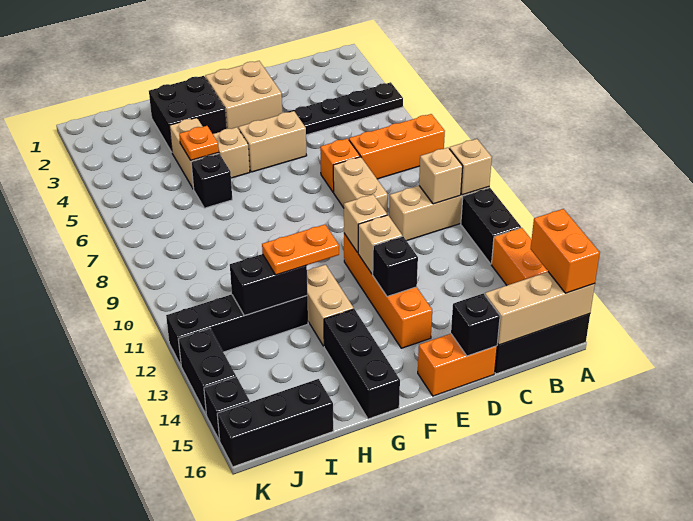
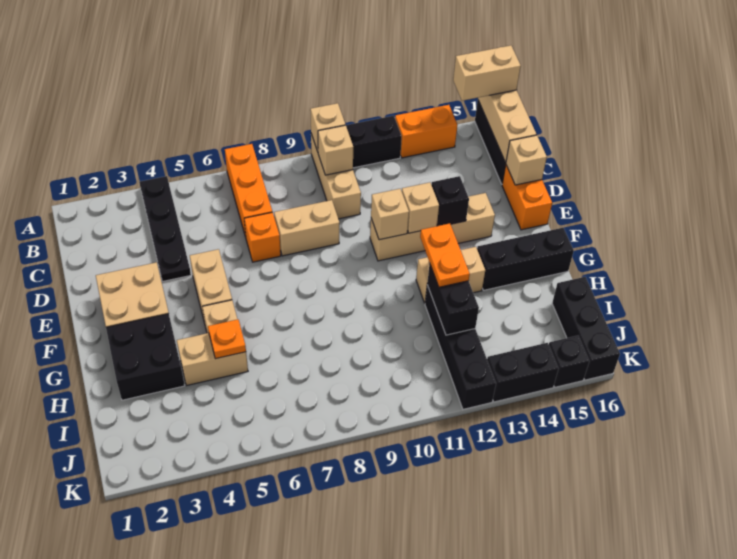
orange 1x2 brick [531,209,600,293] -> tan 1x2 brick [453,45,521,101]
black 1x1 brick [451,293,500,356] -> tan 1x1 brick [506,135,547,185]
orange 1x4 brick [344,234,432,348] -> tan 1x4 brick [370,193,495,261]
black 1x1 brick [191,154,232,208] -> none

